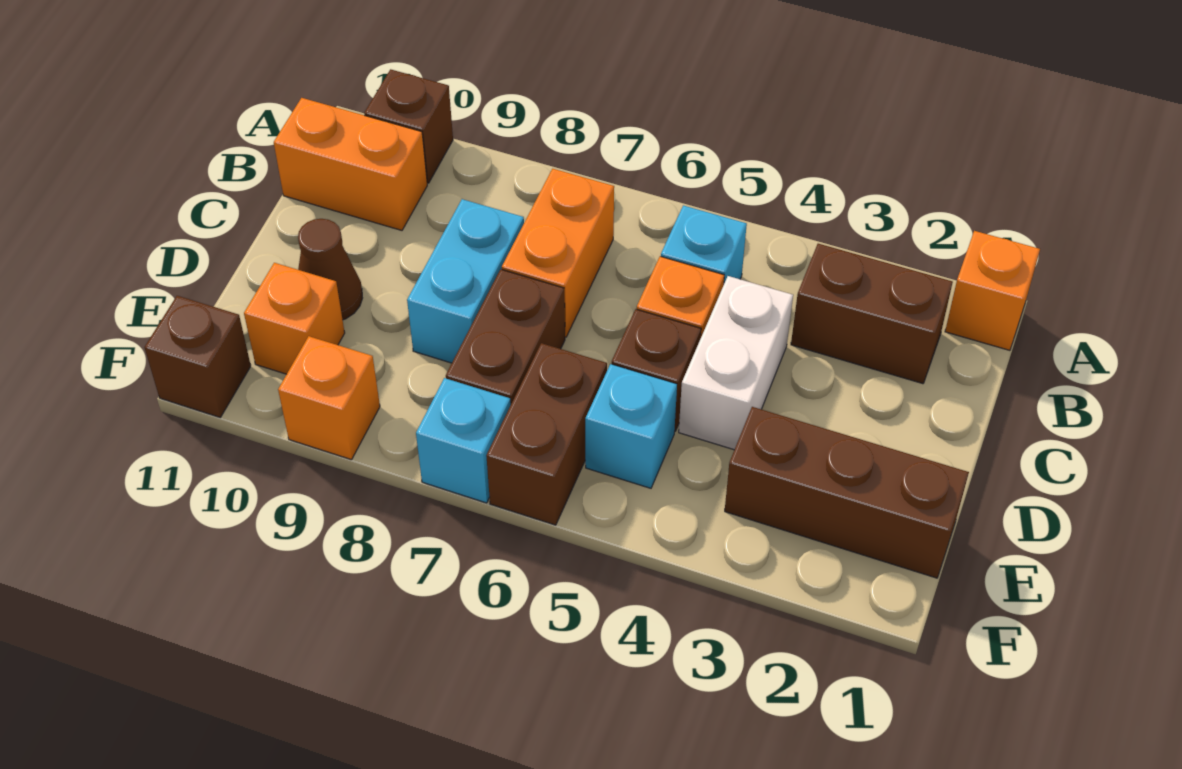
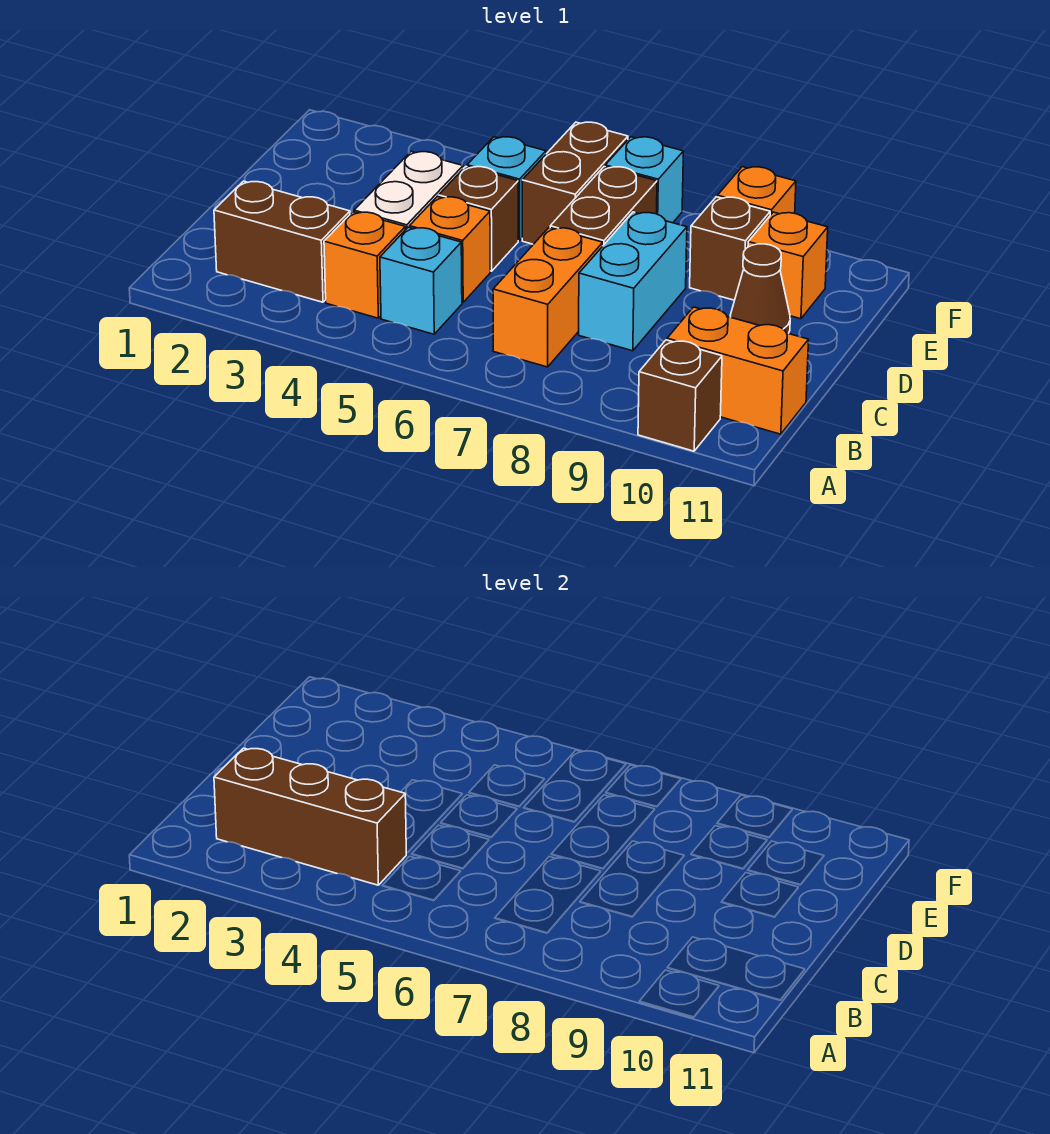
orange 1x1 brick [945,231,1040,350] -> orange 1x1 brick moved to [324,212,405,318]
brown 1x3 brick [725,407,969,578] -> brown 1x3 brick moved to [214,748,406,885]
brown 1x1 brick [145,296,251,417] -> brown 1x1 brick moved to [690,197,770,300]

